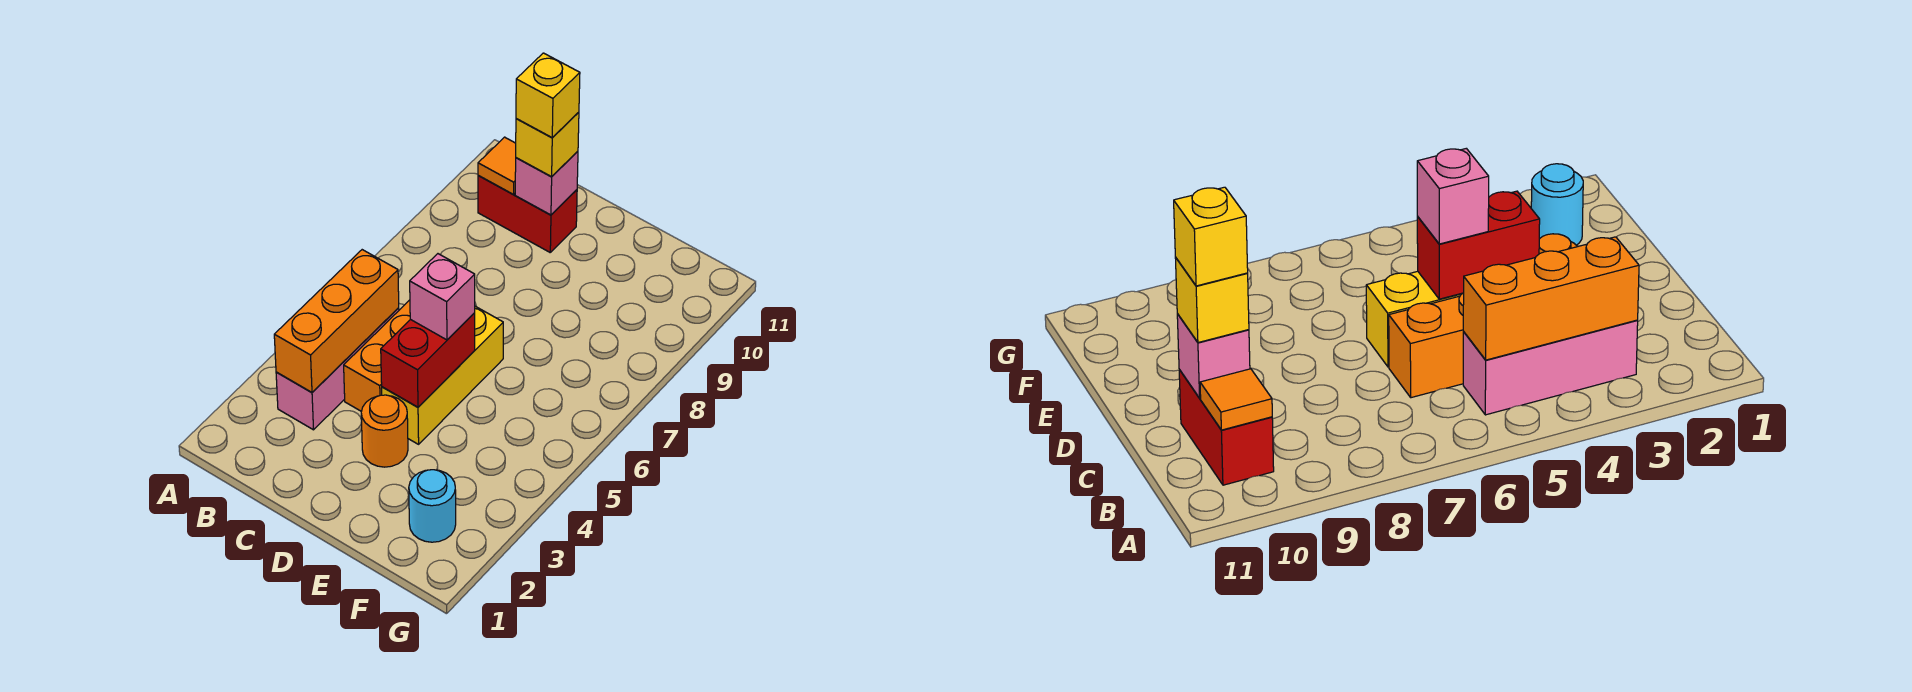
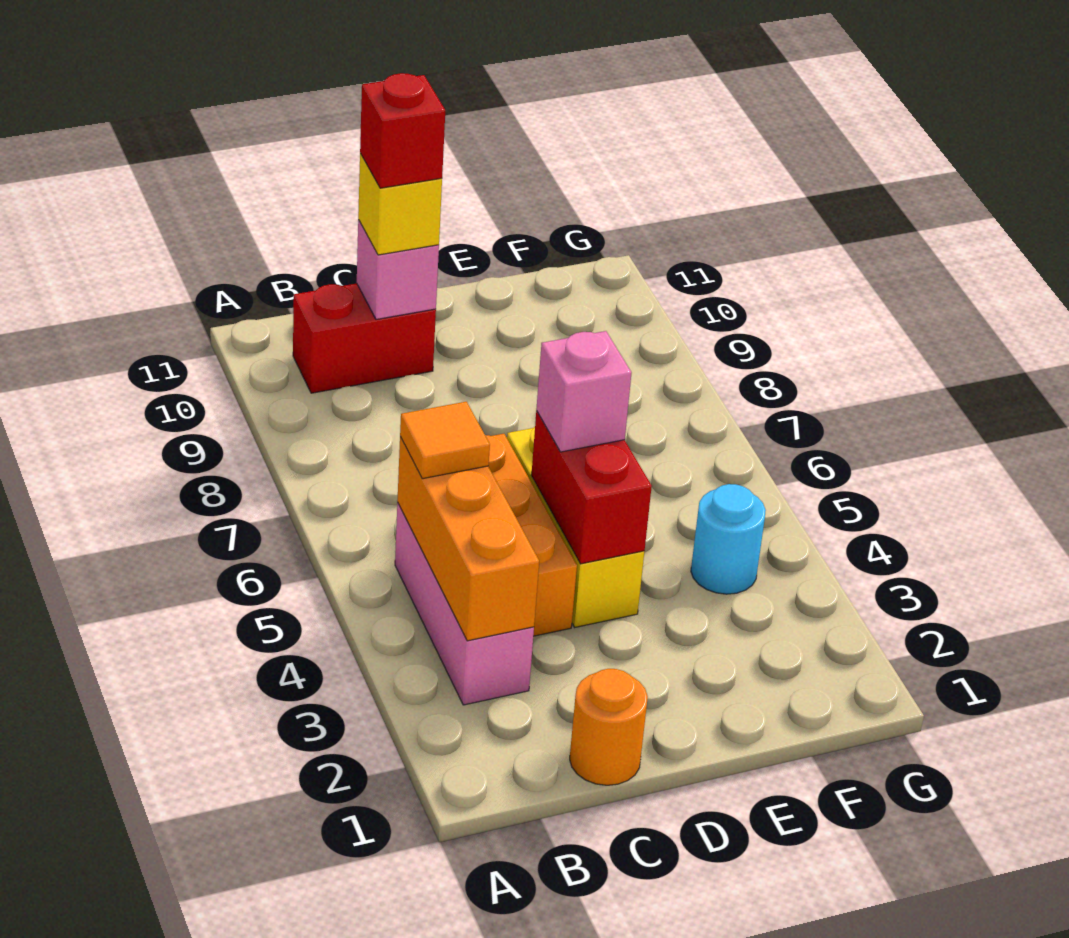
orange 1x1 tile [478,137,516,194] -> orange 1x1 tile moved to [400,402,490,479]
yellow 1x1 brick [516,53,580,138] -> red 1x1 brick [360,73,445,188]
orange 1x1 round brick [361,395,408,467] -> orange 1x1 round brick moved to [570,669,648,785]
cyan 1x1 round brick [409,470,456,542] -> cyan 1x1 round brick moved to [691,484,766,594]

